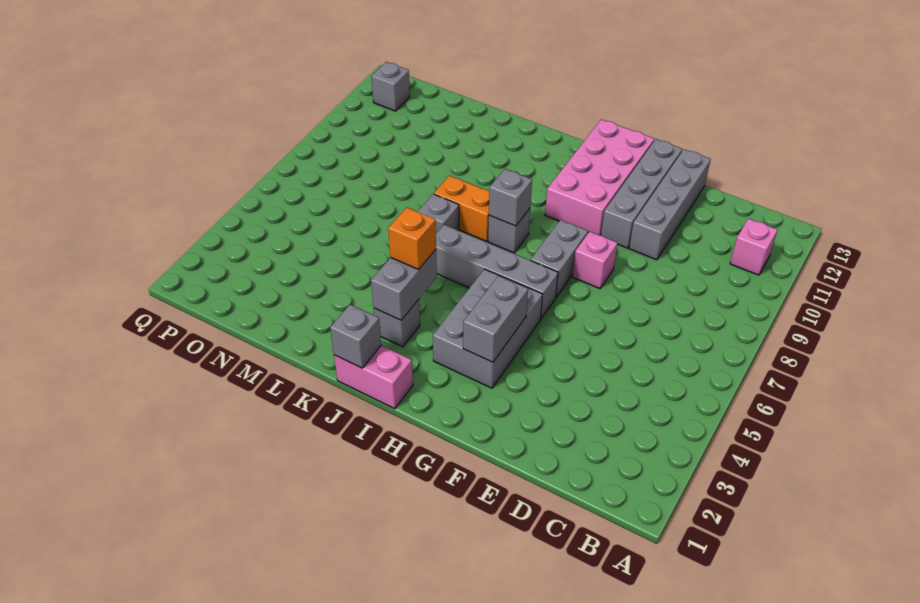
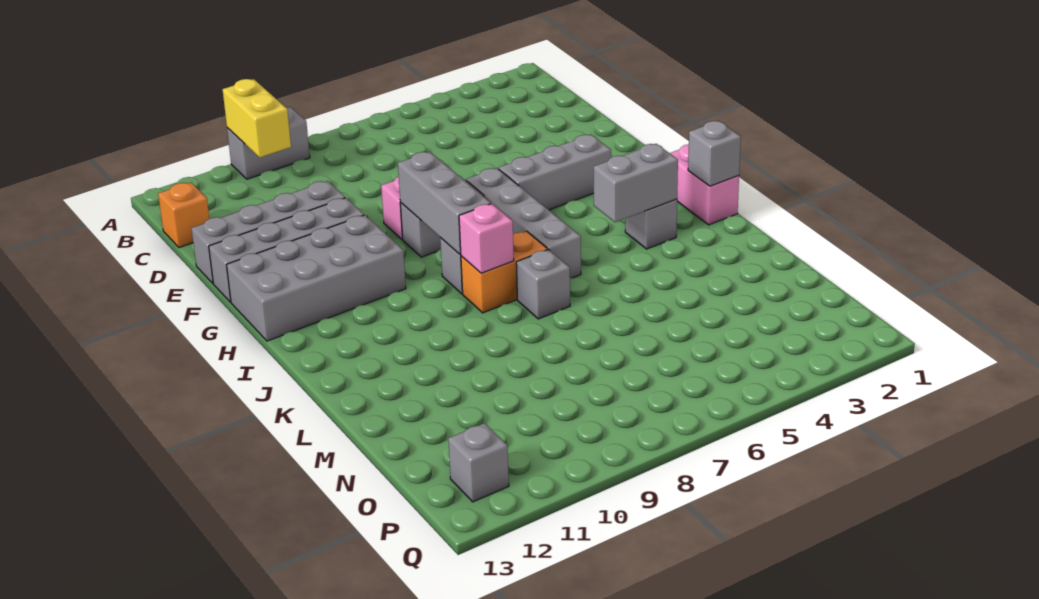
none -> yellow 1x2 brick [223,79,291,157]
pink 1x1 brick [730,219,777,275] -> pink 1x1 brick moved to [459,204,514,273]
grey 2x3 brick [433,269,543,388] -> grey 1x3 brick [499,134,611,210]
grey 1x2 brick [463,276,528,362] -> grey 1x2 brick moved to [227,107,310,179]
pink 2x4 brick [545,119,654,235] -> grey 2x4 brick [227,215,406,341]
grey 1x1 brick [489,169,532,226] -> grey 1x3 brick [398,152,491,254]
orange 1x1 brick [388,207,436,269] -> orange 1x1 brick moved to [158,182,210,248]
orange 1x2 brick [434,176,490,241] -> orange 1x2 brick turned to [461,231,547,313]

